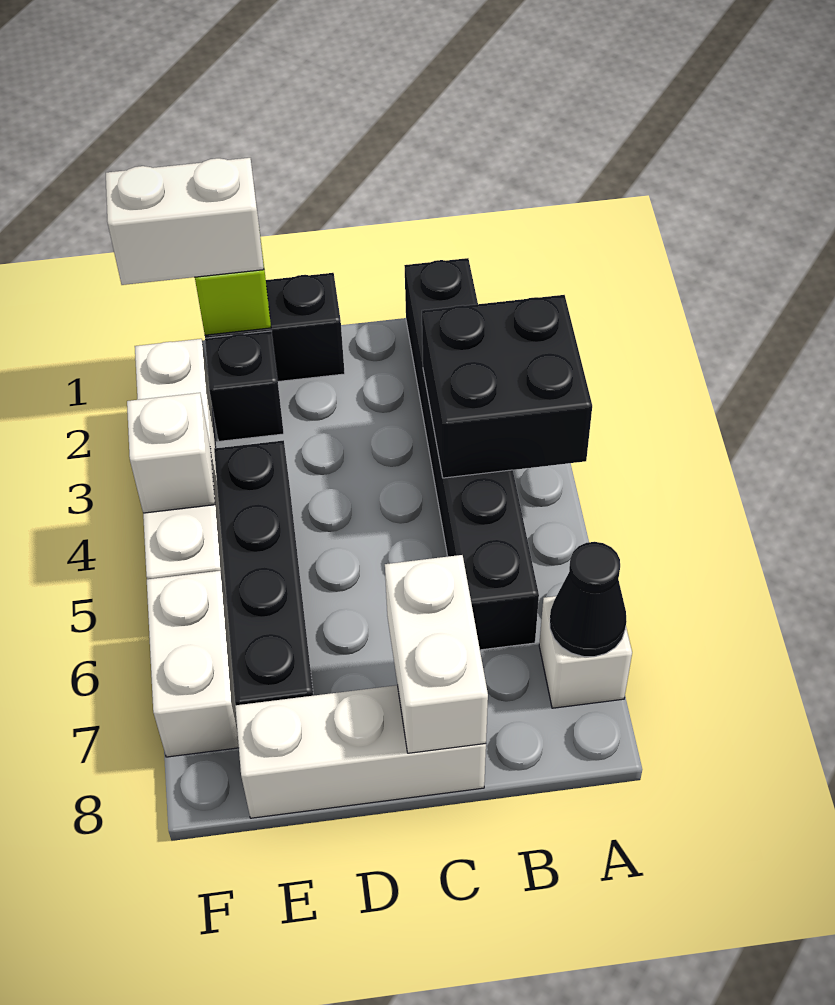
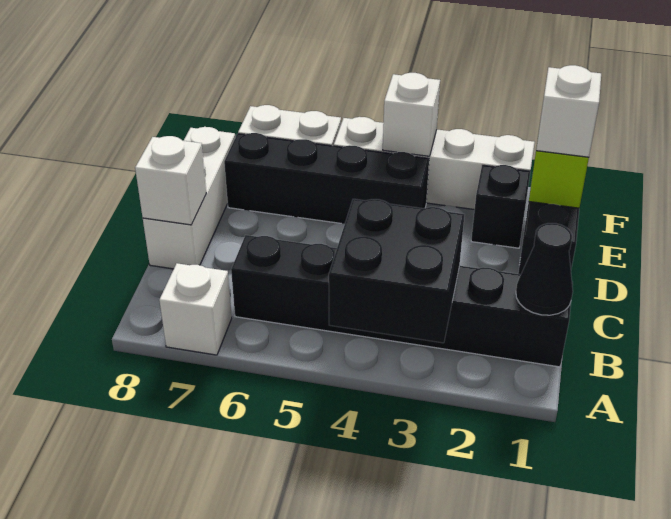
black 1x1 cone [550,542,626,657] -> black 1x1 cone moved to [516,223,573,315]
white 1x2 brick [385,555,488,753] -> white 1x1 brick [135,136,206,225]
white 1x2 brick [106,158,264,285] -> white 1x1 brick [536,65,601,157]

